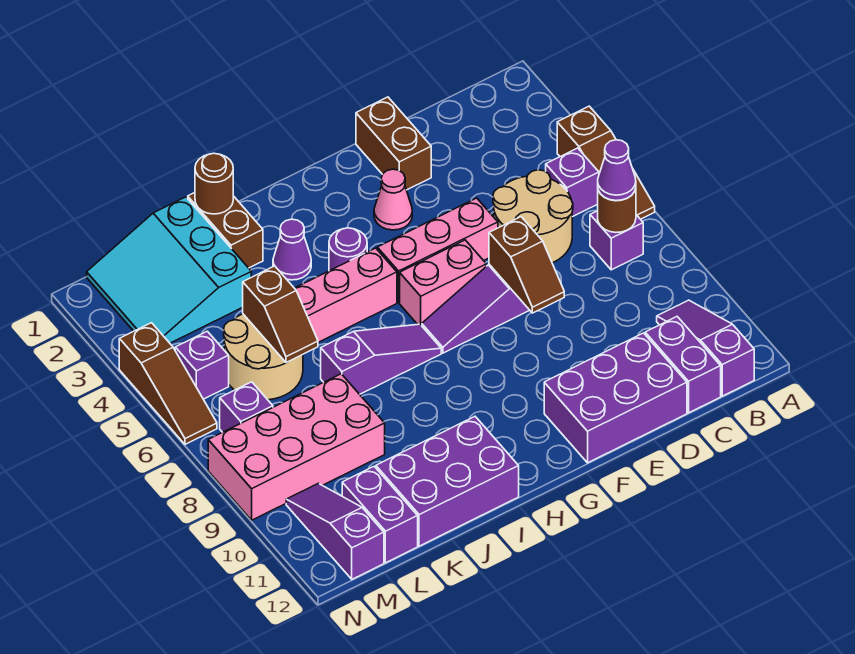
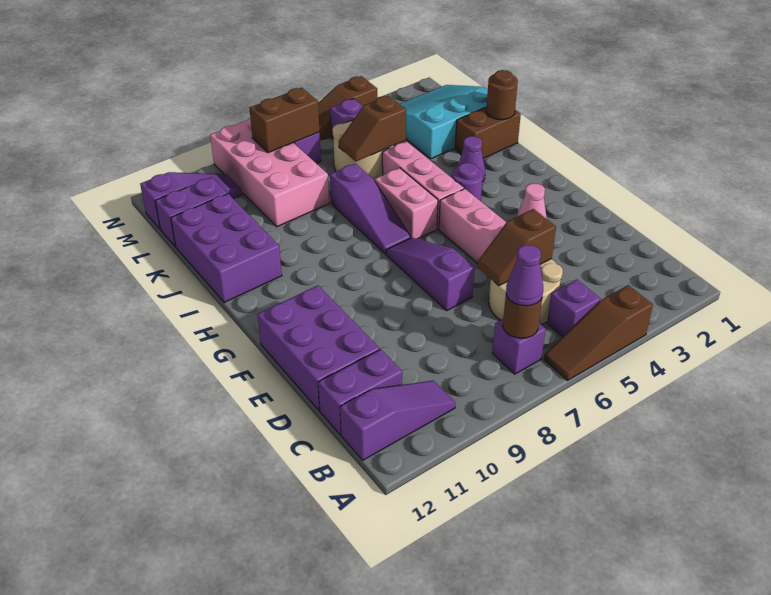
brown 1x2 brick [356,97,431,190] -> brown 1x2 brick moved to [250,88,319,153]
brown 1x2 slope [489,217,564,313] -> brown 1x2 slope moved to [477,209,556,286]
pink 1x2 brick [400,240,486,326] -> pink 1x2 brick moved to [375,168,438,239]

